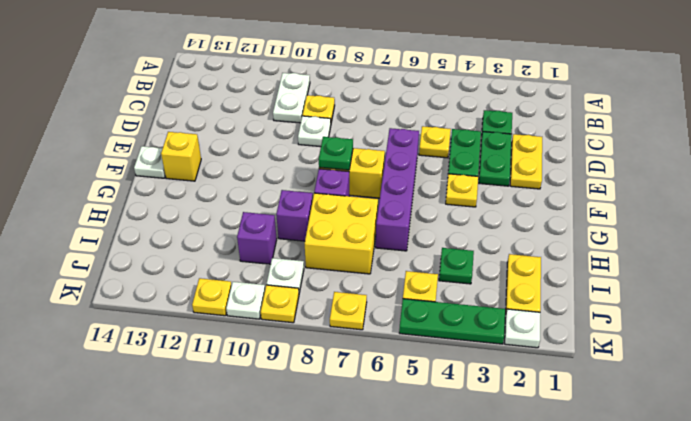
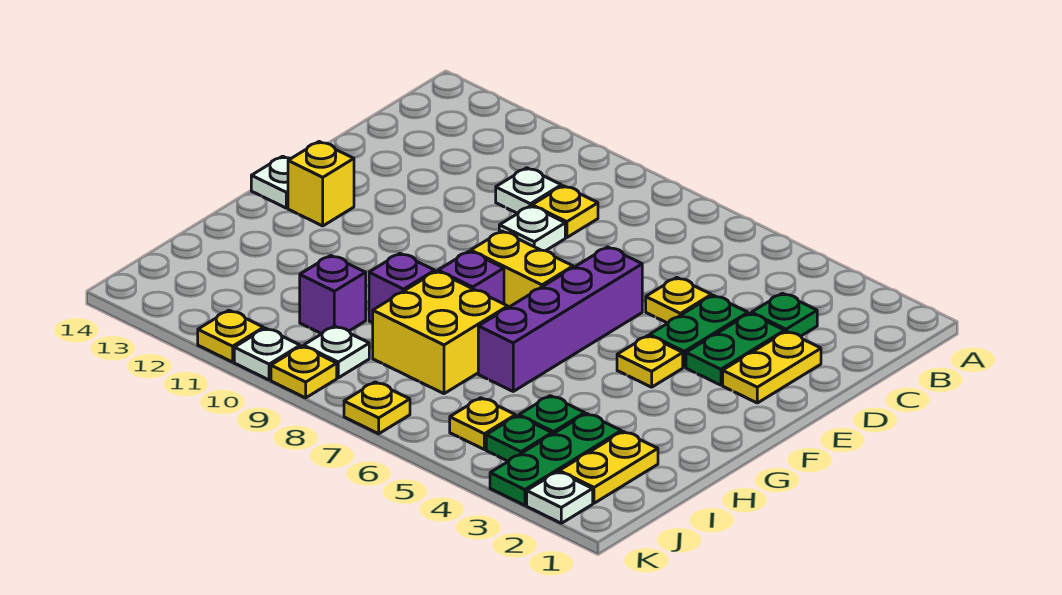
white 1x2 plate [273,73,310,123] -> white 1x1 plate [496,168,561,214]
green 1x1 plate [319,137,353,170] -> green 1x1 plate moved to [486,416,552,461]
green 1x3 plate [399,299,505,344] -> green 1x3 plate turned to [490,414,621,505]

